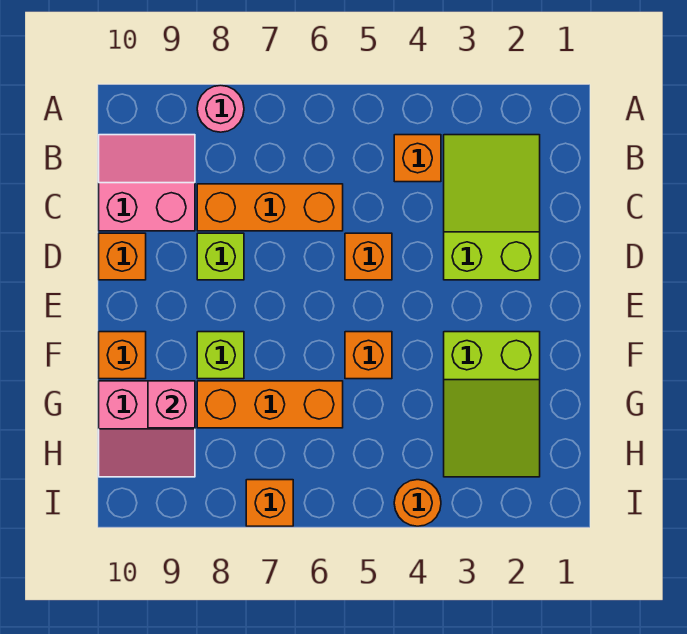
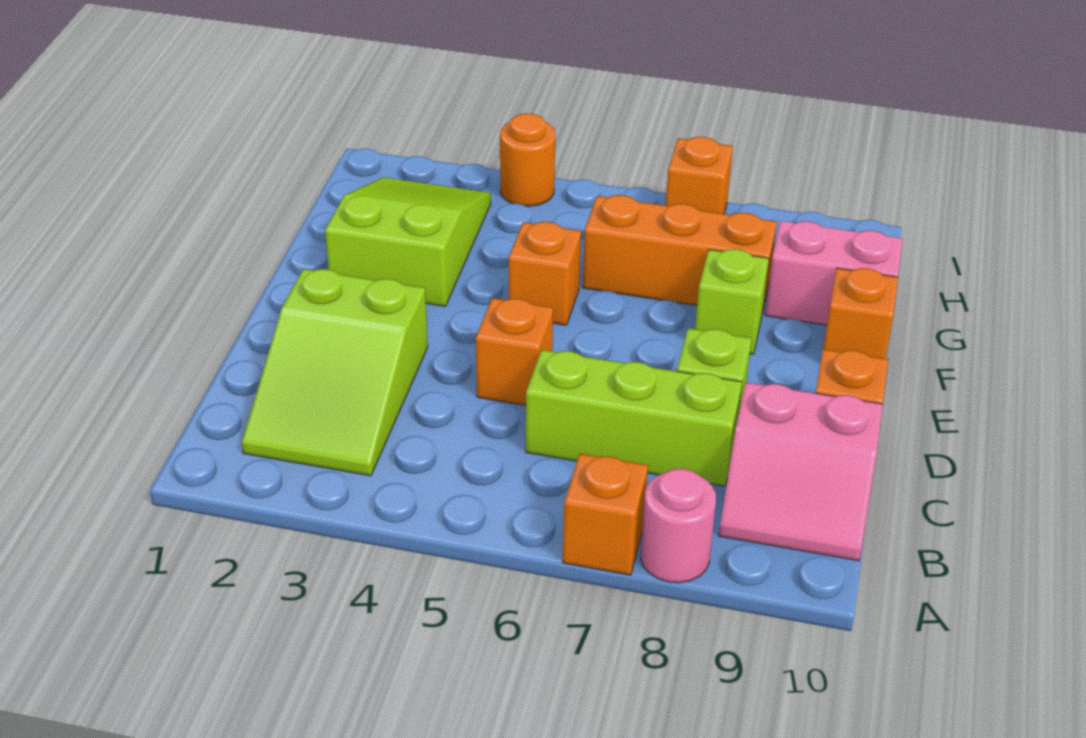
orange 1x1 brick [394,135,441,182] -> orange 1x1 brick moved to [563,454,648,575]
orange 1x3 brick [197,184,343,231] -> lime 1x3 brick [526,350,742,486]
pink 1x1 brick [148,381,195,428] -> none

